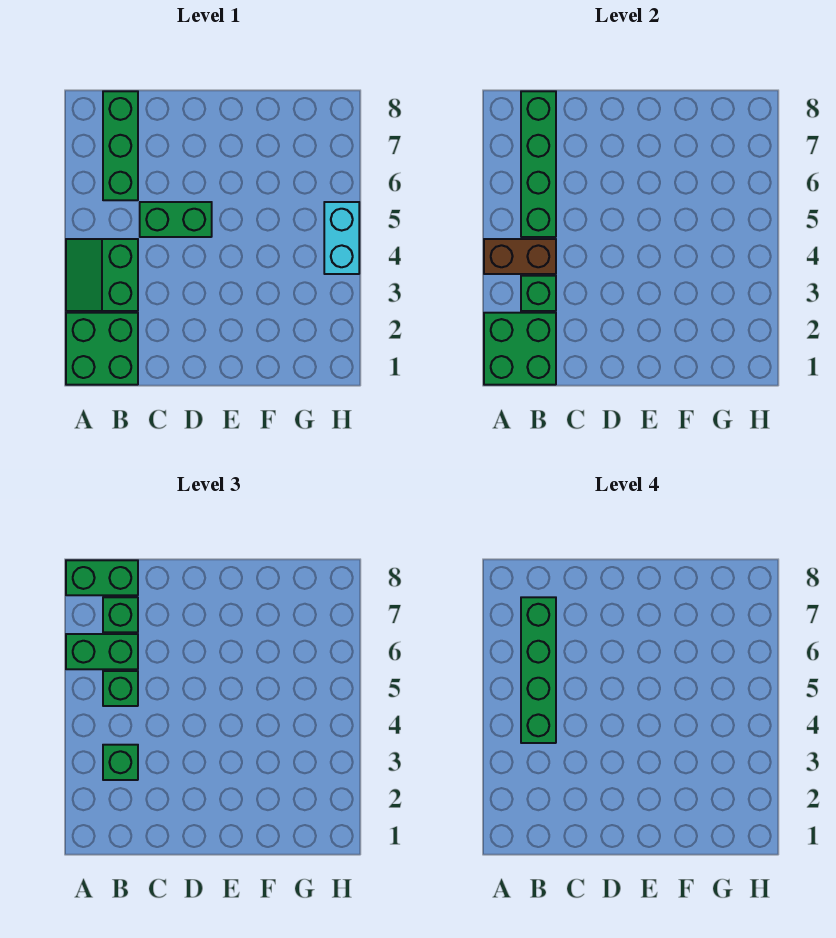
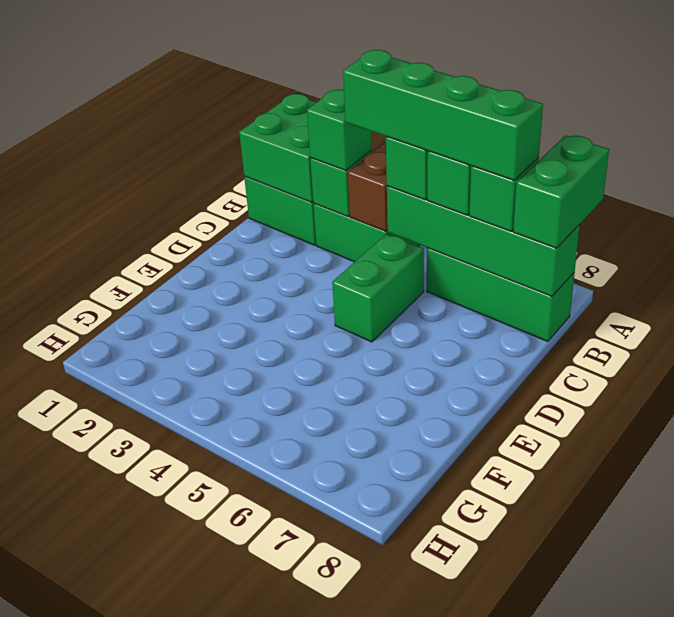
cyan 1x2 brick [324,202,359,274] -> none

